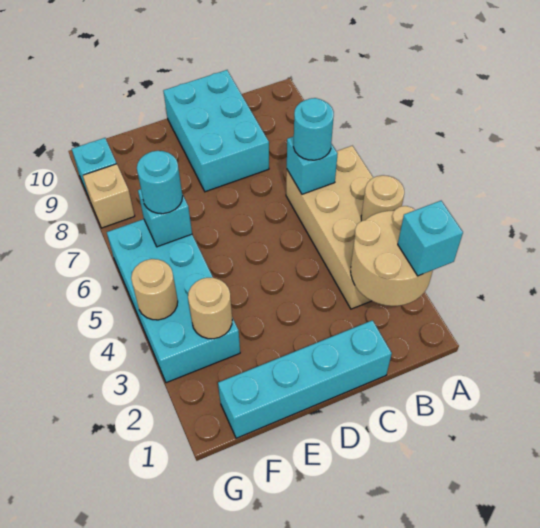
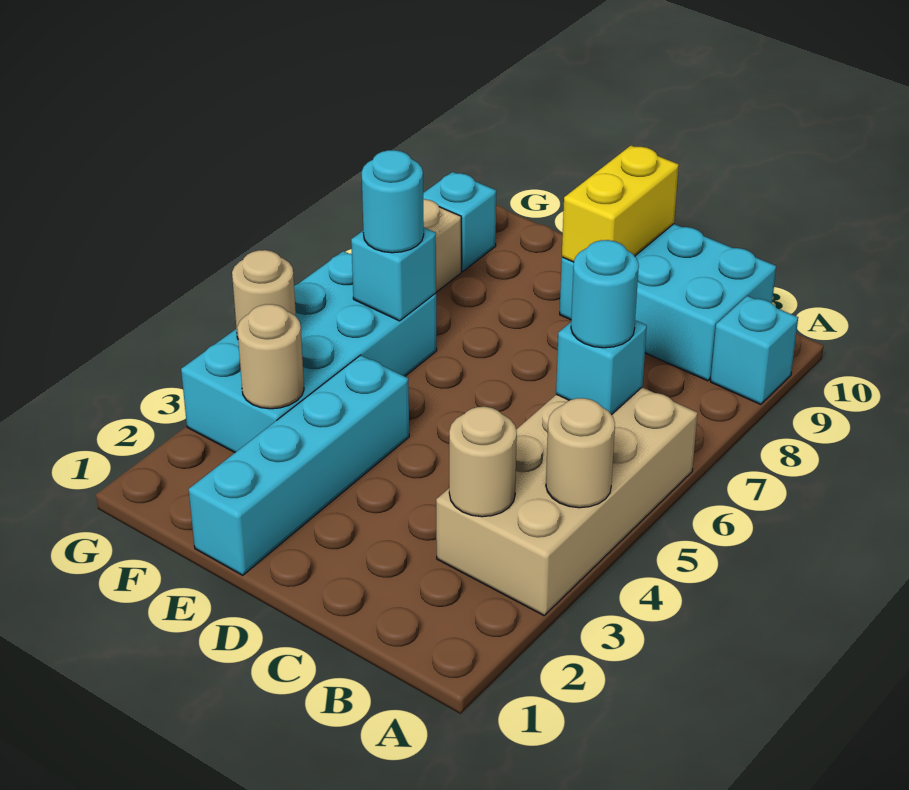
tan 2x2 round brick [351,206,433,306] -> tan 1x1 round brick [449,407,517,517]
cyan 1x1 brick [398,201,463,276] -> cyan 1x1 brick moved to [711,296,798,404]
cyan 1x4 brick [218,320,392,438] -> cyan 1x4 brick turned to [189,355,409,575]
cyan 2x3 brick [163,70,269,192] -> cyan 2x3 brick turned to [560,224,776,381]
none -> yellow 1x2 brick [562,146,679,262]

